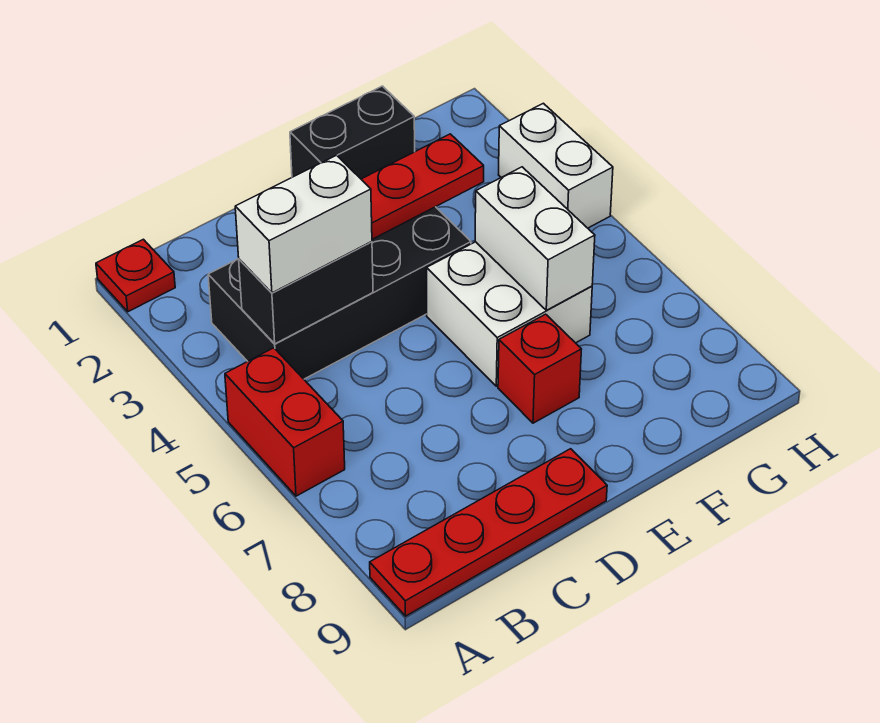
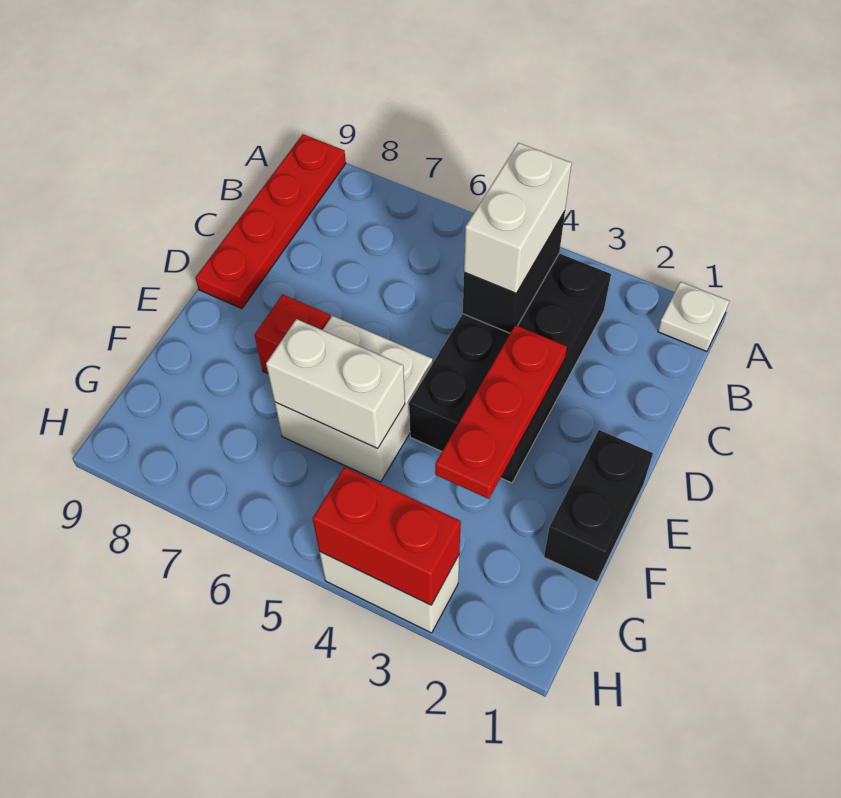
red 1x1 plate [96,239,175,312] -> white 1x1 plate [658,282,729,352]
red 1x2 brick [225,348,345,496] -> red 1x2 brick moved to [313,467,461,605]

